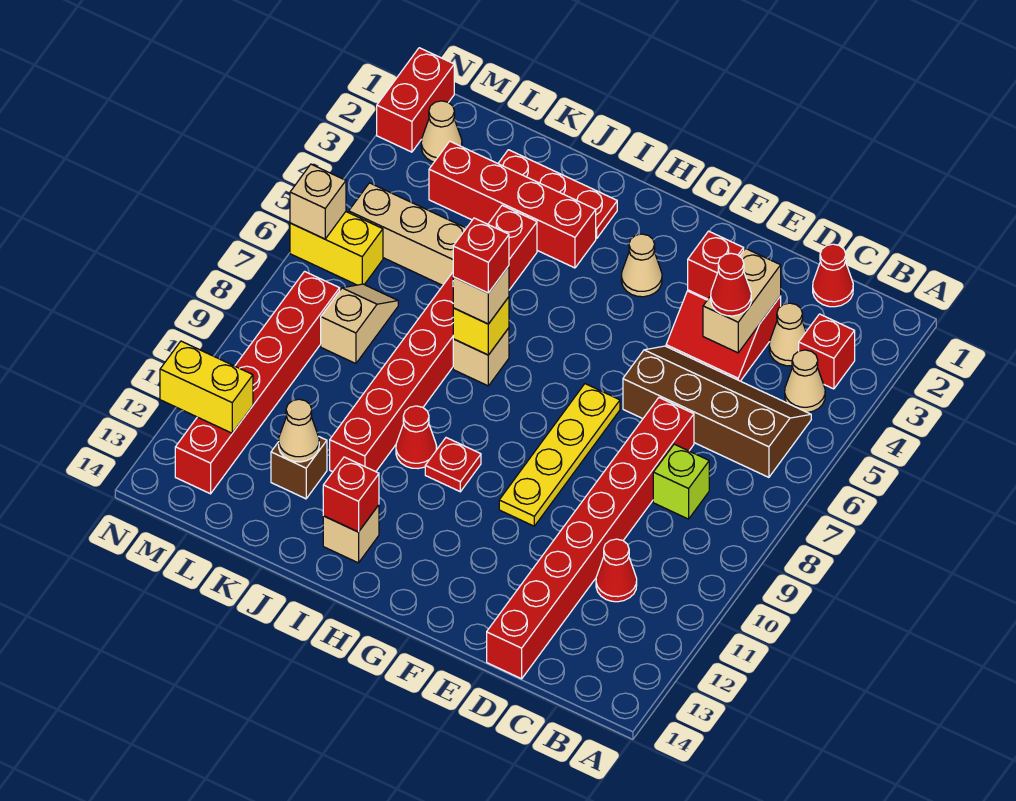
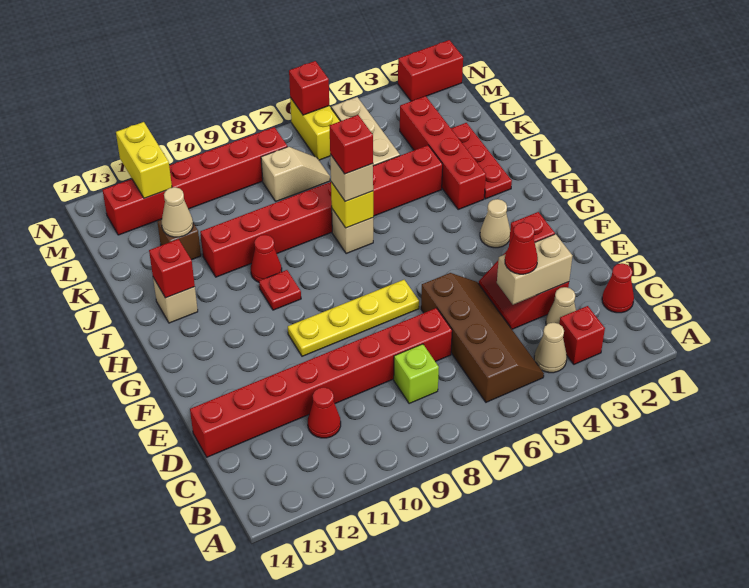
tan 1x1 cone [421,101,462,162] -> none
tan 1x1 brick [290,164,346,239] -> red 1x1 brick [289,61,329,115]

